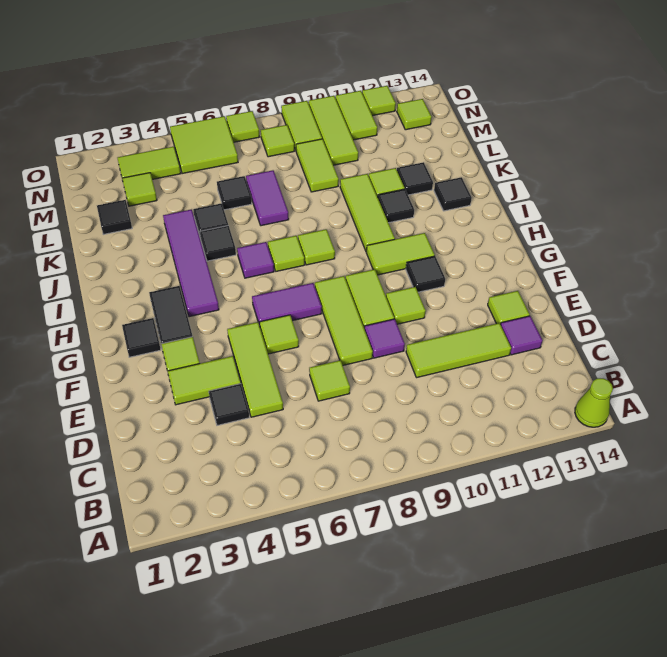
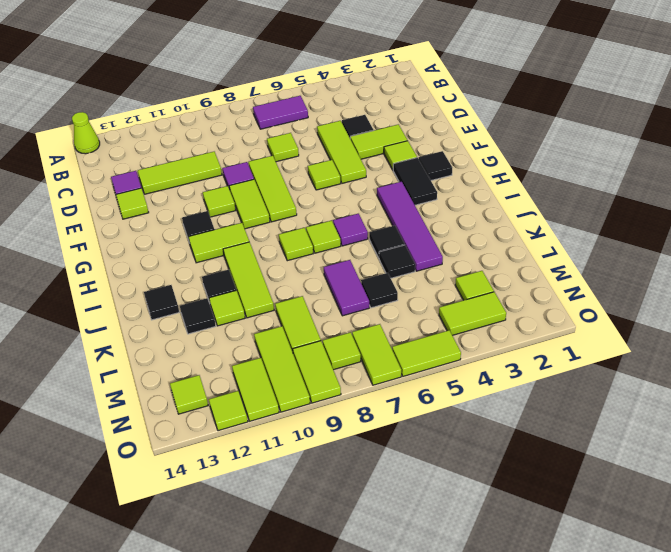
purple 1x2 tile [252,283,322,326] -> purple 1x2 tile moved to [253,96,308,129]
black 1x1 tile [97,200,132,234] -> none
lime 2x2 tile [170,116,238,174] -> lime 1x2 tile [392,330,461,376]
lime 1x1 tile [226,111,259,142] -> lime 1x2 tile [352,324,401,385]

